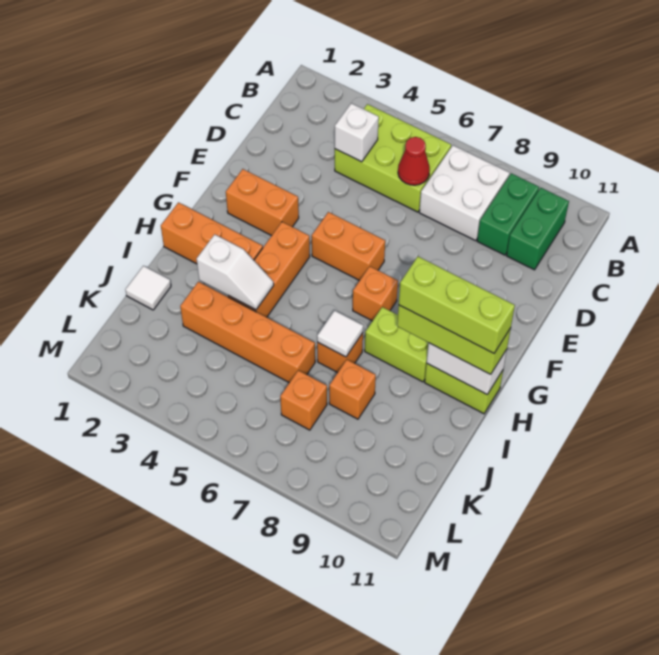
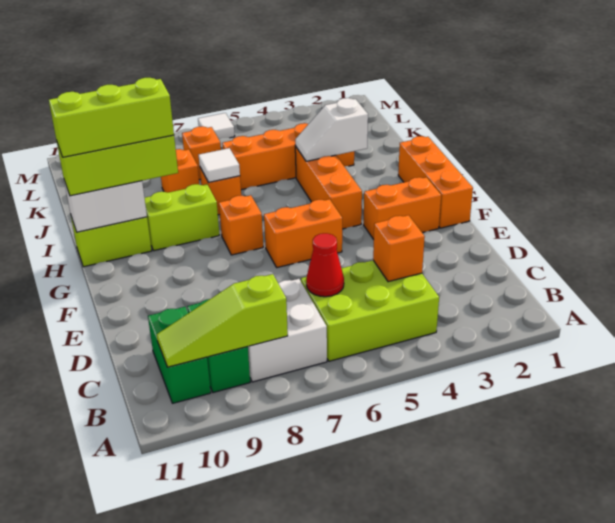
none -> lime 1x3 slope [157,274,288,367]
white 1x1 brick [335,103,379,162] -> orange 1x1 brick [373,215,425,282]
orange 1x3 brick [161,202,263,264] -> orange 1x3 brick turned to [398,136,473,228]
white 1x1 tile [125,266,171,310] -> white 1x1 tile moved to [198,113,235,139]

